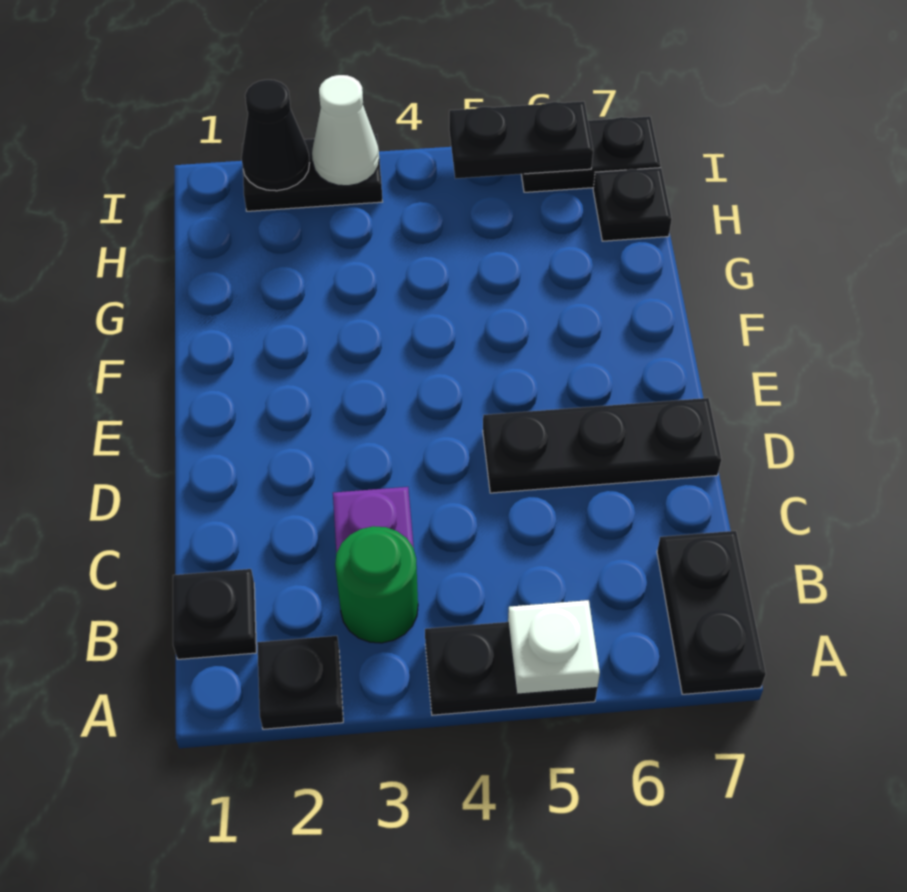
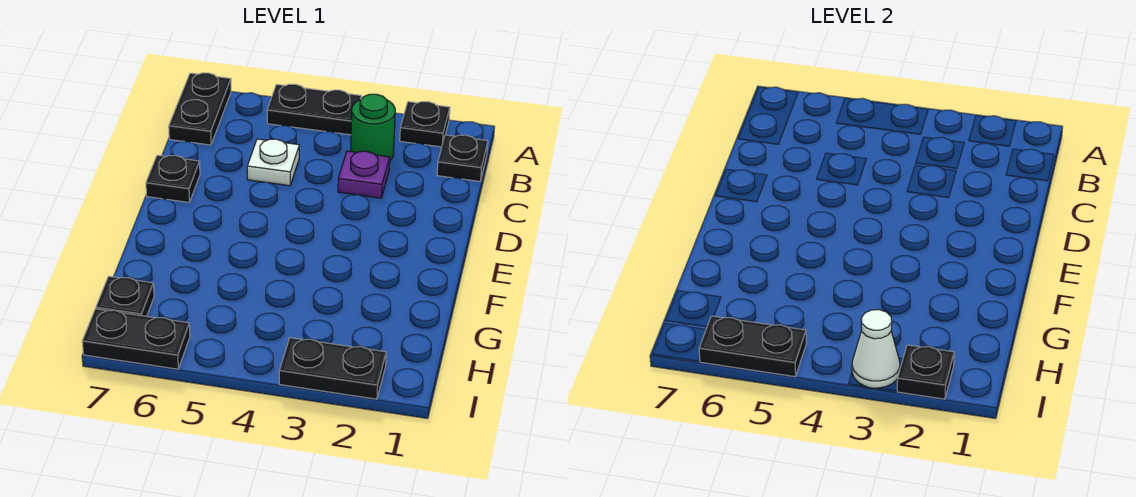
white 1x1 plate [508,600,600,694] -> white 1x1 plate moved to [247,139,299,186]
black 1x3 plate [483,398,721,493] -> black 1x1 plate [146,155,200,202]
black 1x1 cone [241,80,309,191] -> black 1x1 plate [897,345,954,399]

